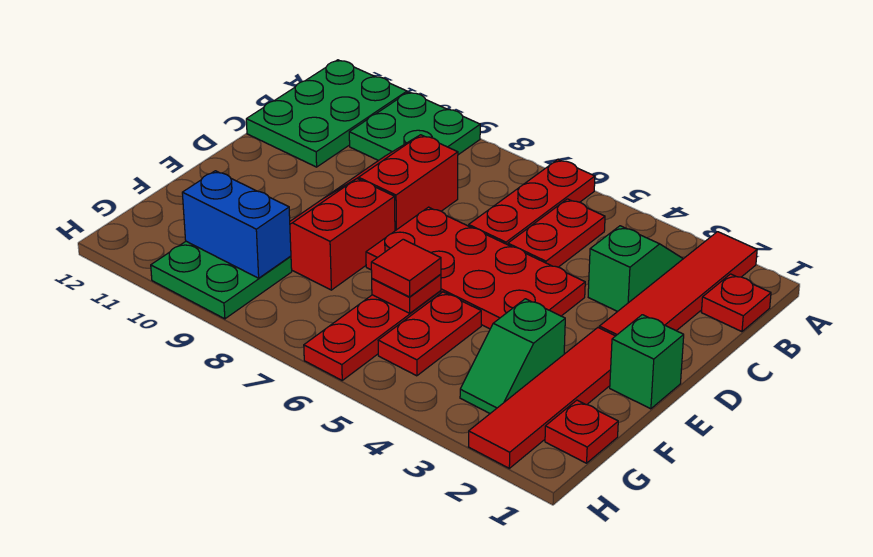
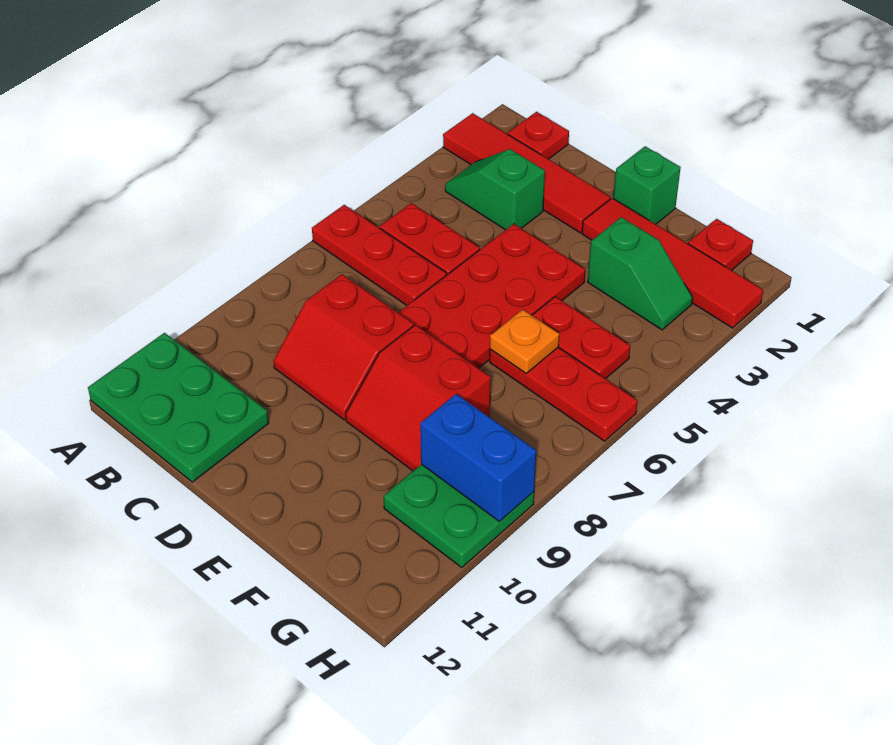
green 2x2 plate [349,92,480,161] -> none
red 1x1 plate [372,274,441,313] -> orange 1x1 plate [490,309,559,373]
red 1x1 tile [371,239,441,297] -> none
blue 1x2 brick [182,171,291,278] -> blue 1x2 brick turned to [420,394,536,522]

